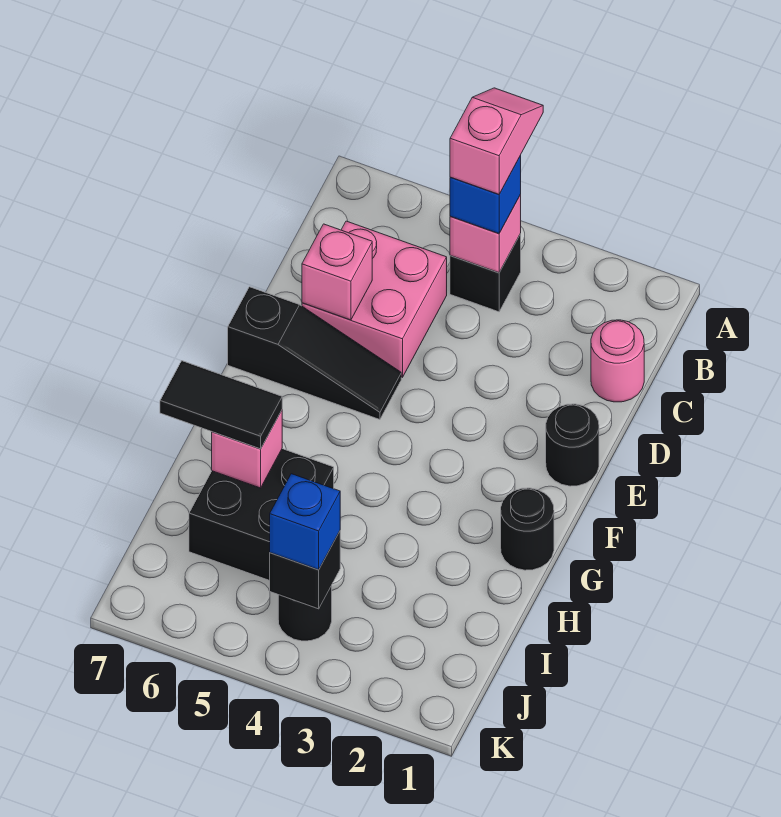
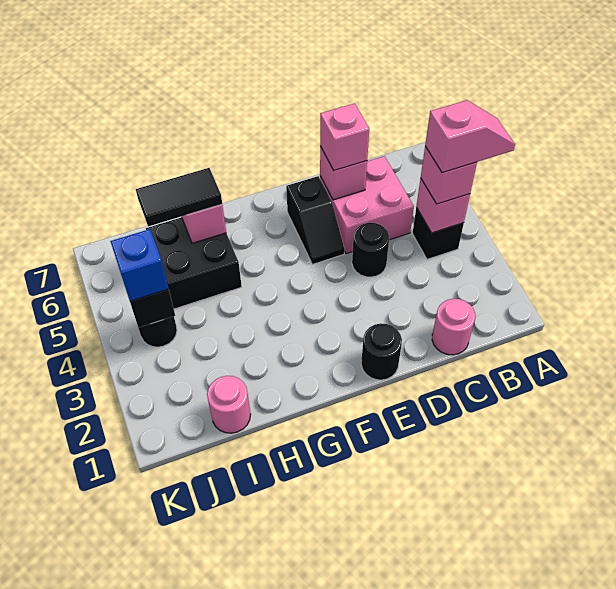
blue 1x1 brick [450,156,521,233] -> pink 1x1 brick [421,146,477,204]
none -> pink 1x1 brick [320,103,369,170]
black 1x3 slope [228,287,401,420] -> black 1x2 slope [286,176,345,264]
black 1x1 round brick [501,488,554,570] -> black 1x1 round brick moved to [352,223,389,277]
black 1x2 tile [160,361,282,449] -> black 1x2 tile turned to [136,168,222,226]
none -> pink 1x1 round brick [207,376,251,433]

